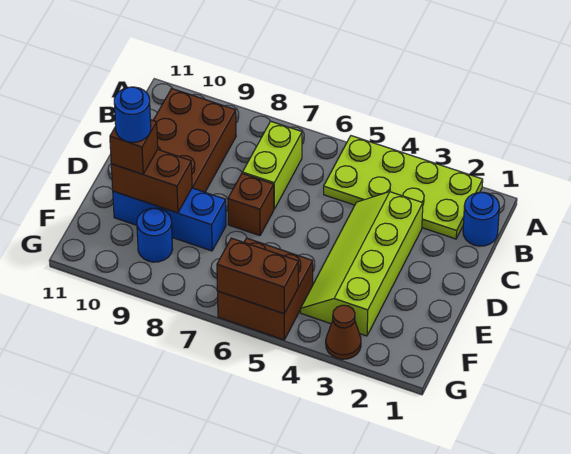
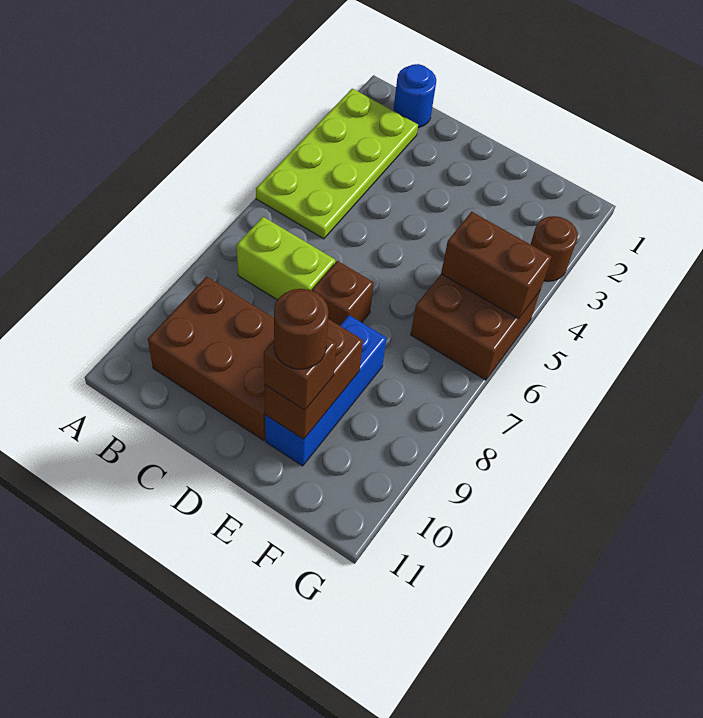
lime 2x4 slope [301,192,423,336] -> none
blue 1x1 round brick [114,87,151,142] -> brown 1x1 round brick [274,289,329,369]
blue 1x1 round brick [137,208,173,262] -> none
brown 1x1 cone [326,305,361,359] -> brown 1x1 round brick [530,216,578,281]
brown 1x2 brick [217,238,298,314] -> brown 1x2 brick turned to [441,212,551,319]

